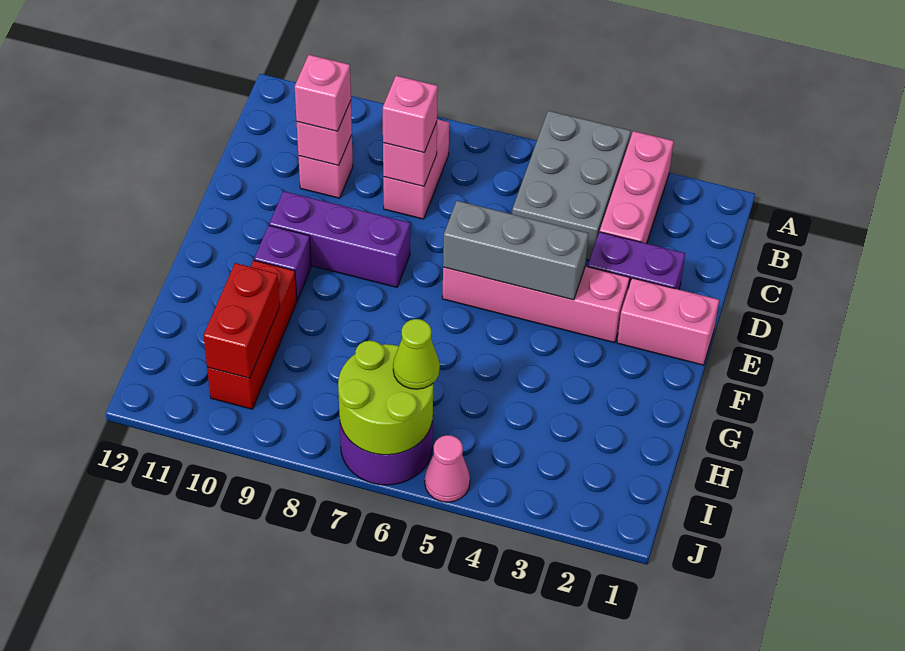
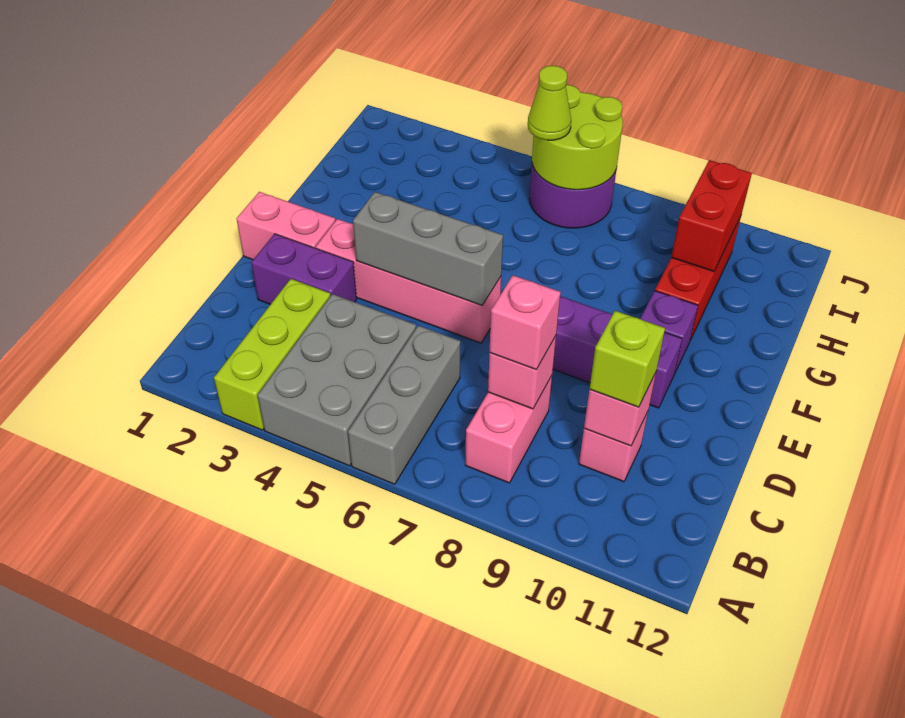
pink 1x3 brick [600,131,674,244] -> lime 1x3 brick [214,279,330,430]
none -> grey 1x3 brick [348,326,460,484]
pink 1x1 brick [295,55,351,131] -> lime 1x1 brick [589,311,665,407]
pink 1x1 cone [425,435,470,502] -> none

